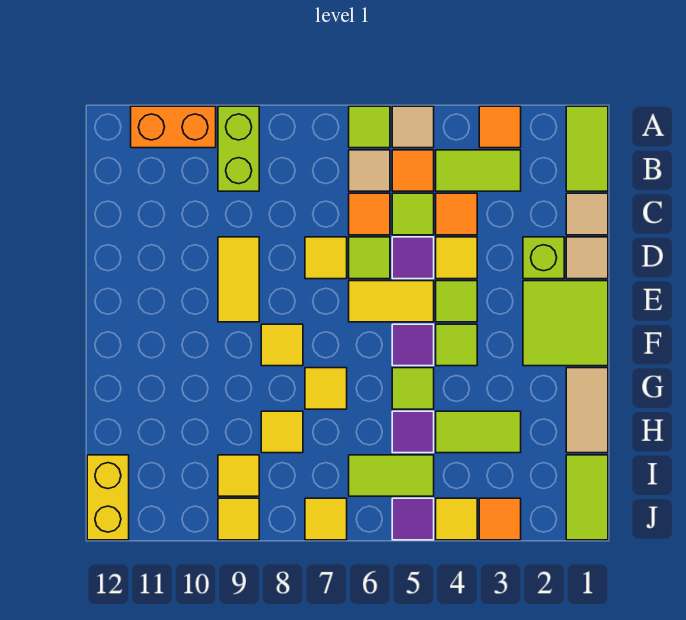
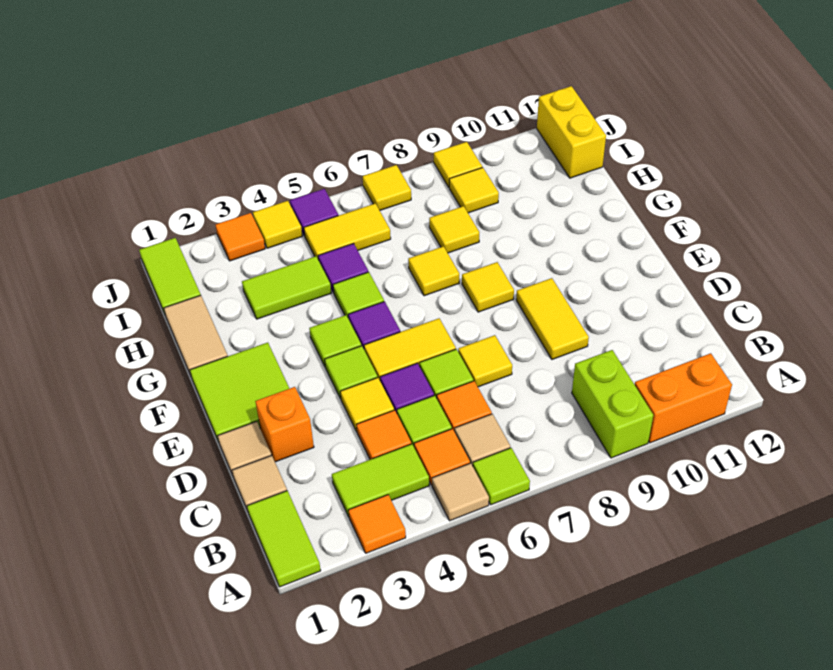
lime 1x1 brick [523,237,564,279] -> orange 1x1 brick [255,387,314,462]
lime 1x2 tile [349,455,434,496] -> yellow 1x2 tile [304,203,391,260]

